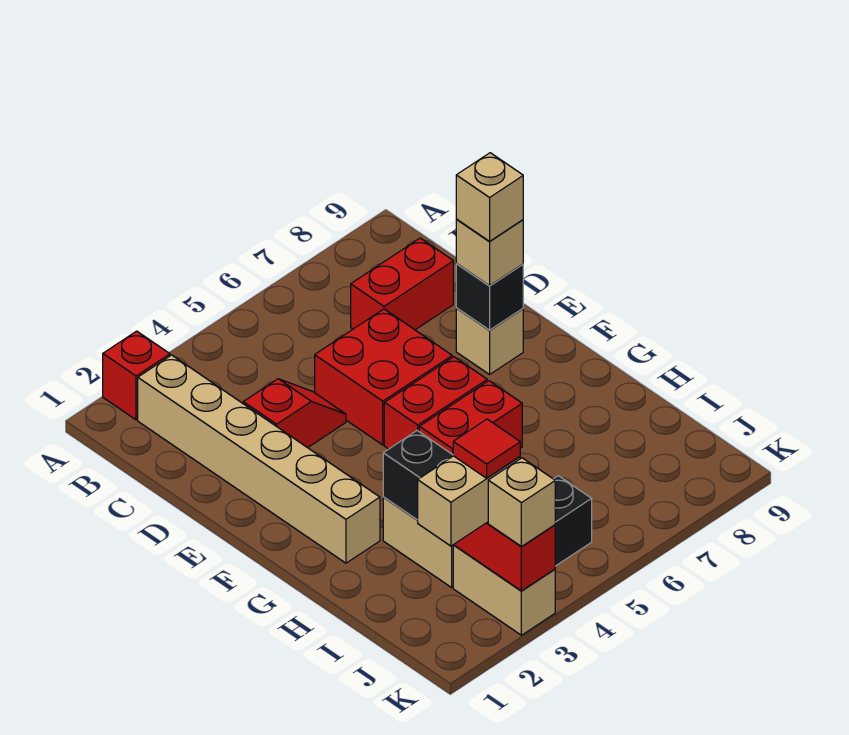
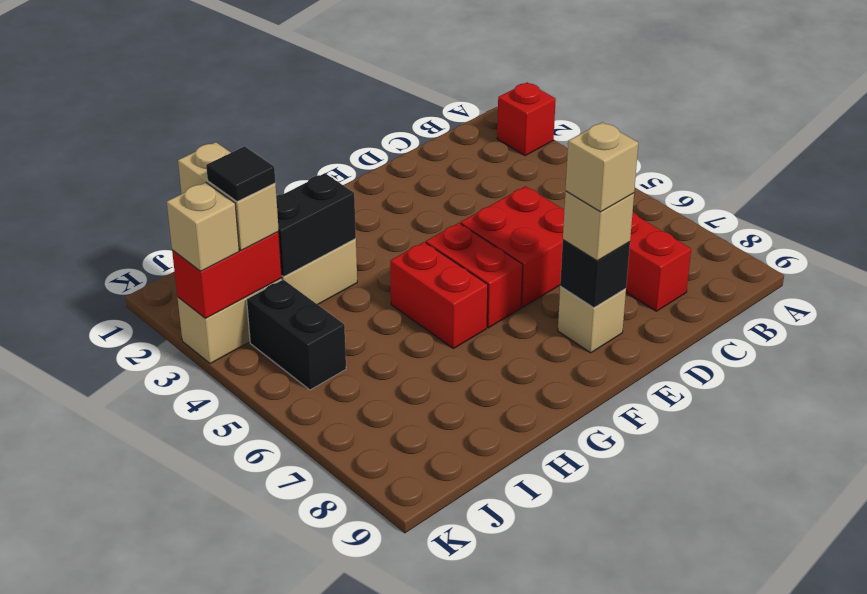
tan 1x6 brick [138,355,380,563] -> none
red 1x2 slope [243,379,346,448] -> none
red 1x1 tile [453,419,520,478] -> black 1x1 tile [206,146,275,202]

